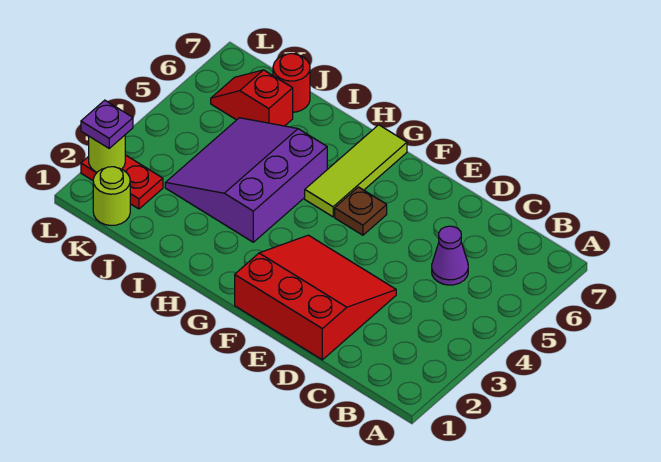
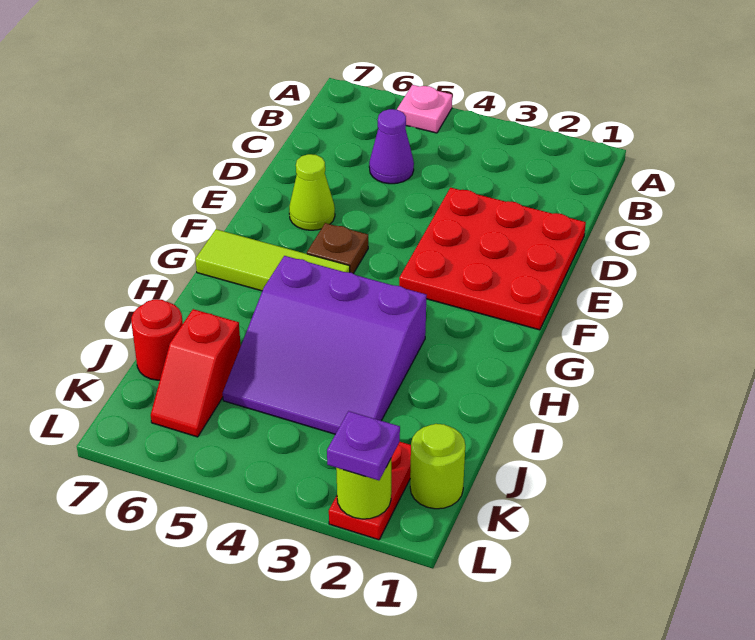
none -> pink 1x1 plate [397,85,452,133]
red 3x3 slope [235,235,396,360] -> red 3x3 plate [399,188,586,330]
none -> lime 1x1 cone [289,154,335,230]

